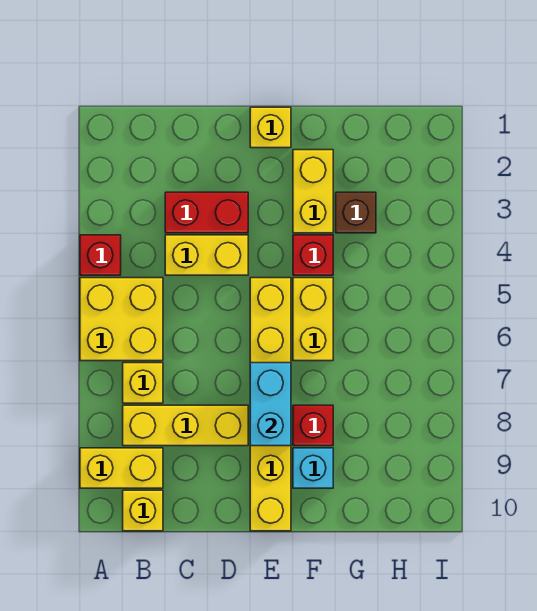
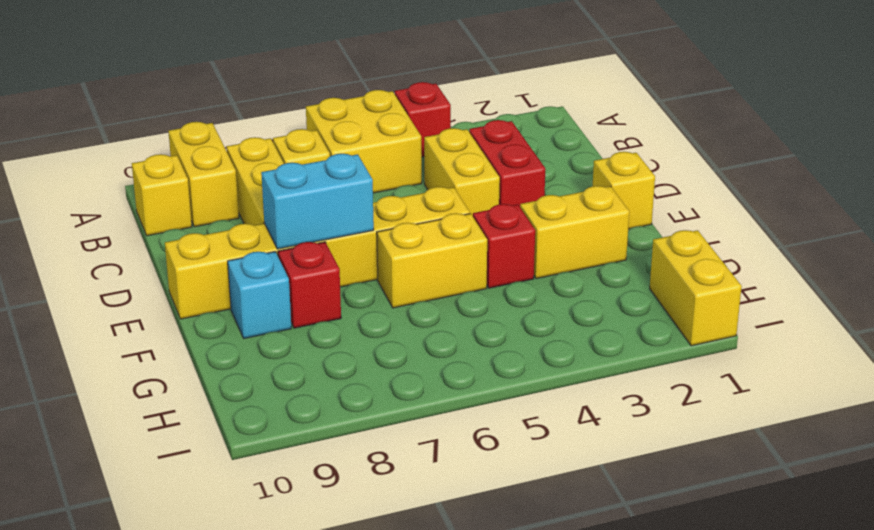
brown 1x1 brick [336,192,376,233] -> none
none -> yellow 1x2 brick [650,230,742,346]

